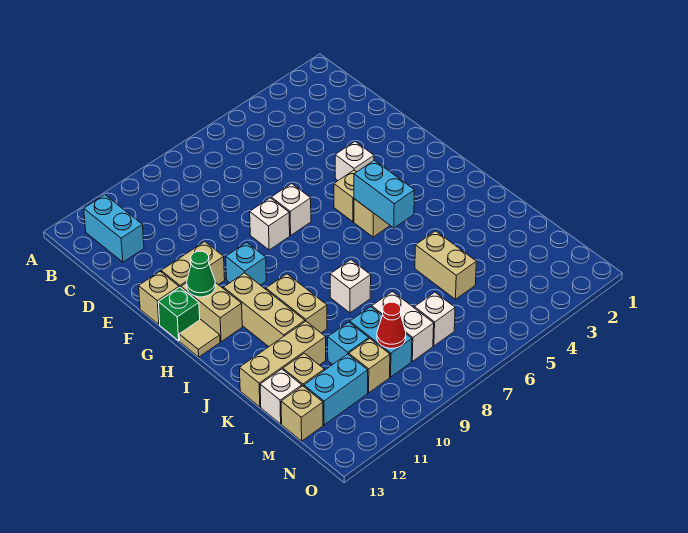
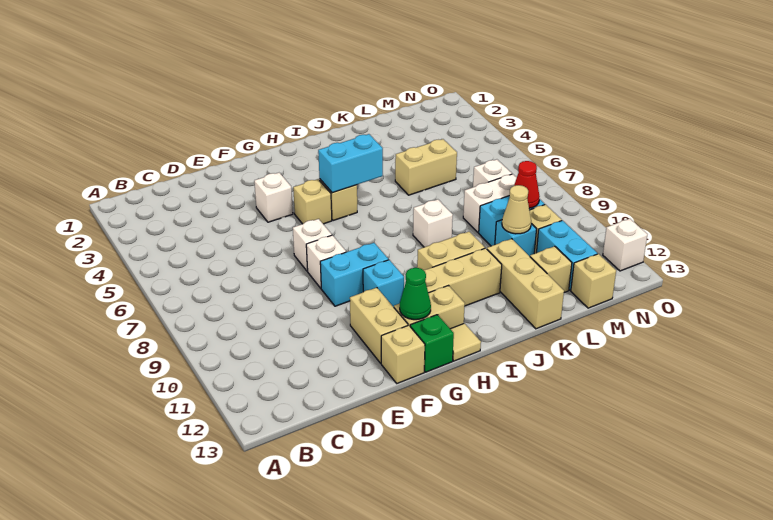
cyan 1x2 brick [84,195,144,262] -> cyan 1x2 brick moved to [320,243,389,306]
none -> tan 1x1 cone [502,185,531,234]
white 1x1 brick [260,369,302,424] -> white 1x1 brick moved to [603,219,648,271]

